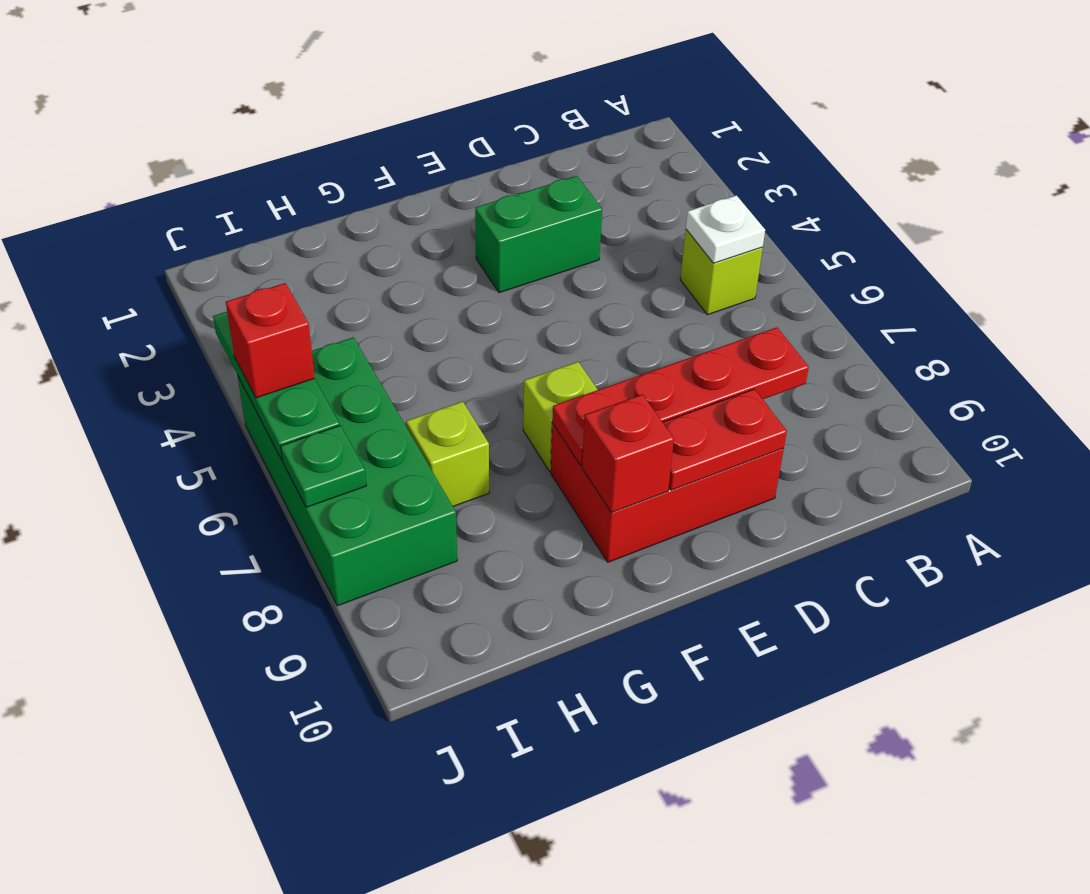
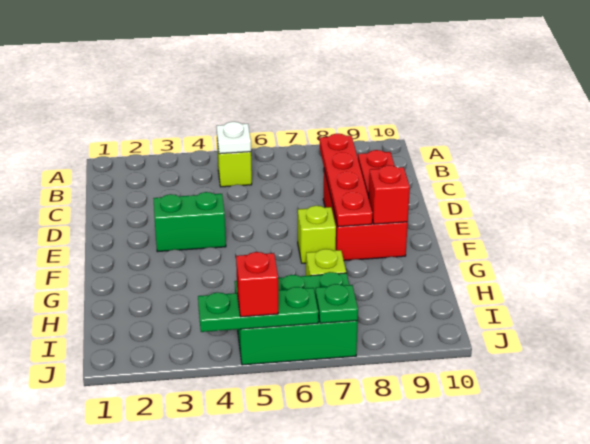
green 1x2 brick [475,176,602,293] -> green 1x2 brick turned to [153,192,226,252]
green 2x4 brick [238,337,457,606] -> green 2x3 brick [235,272,358,365]

